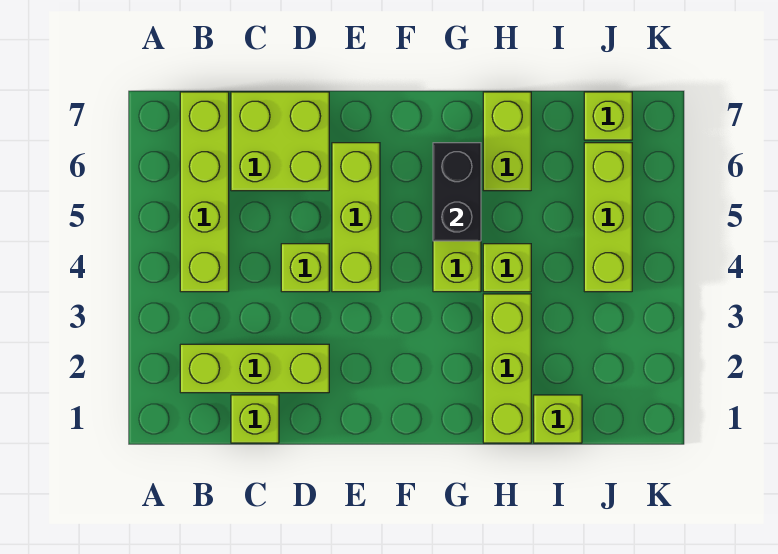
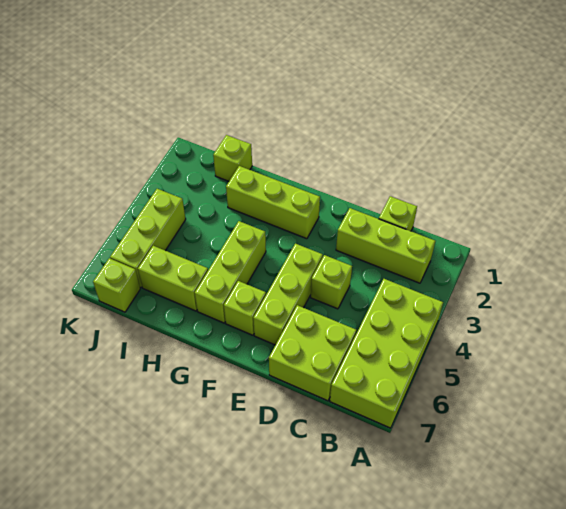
lime 1x4 brick [180,92,229,292] -> lime 2x4 brick [330,279,443,428]
black 1x2 brick [433,143,481,241] -> none
lime 1x3 brick [483,294,531,443] -> lime 1x3 brick turned to [226,166,320,239]
lime 1x1 brick [483,244,531,292] -> lime 1x1 brick moved to [224,281,266,335]
lime 1x2 brick [483,92,531,191] -> lime 1x2 brick turned to [138,246,208,311]

